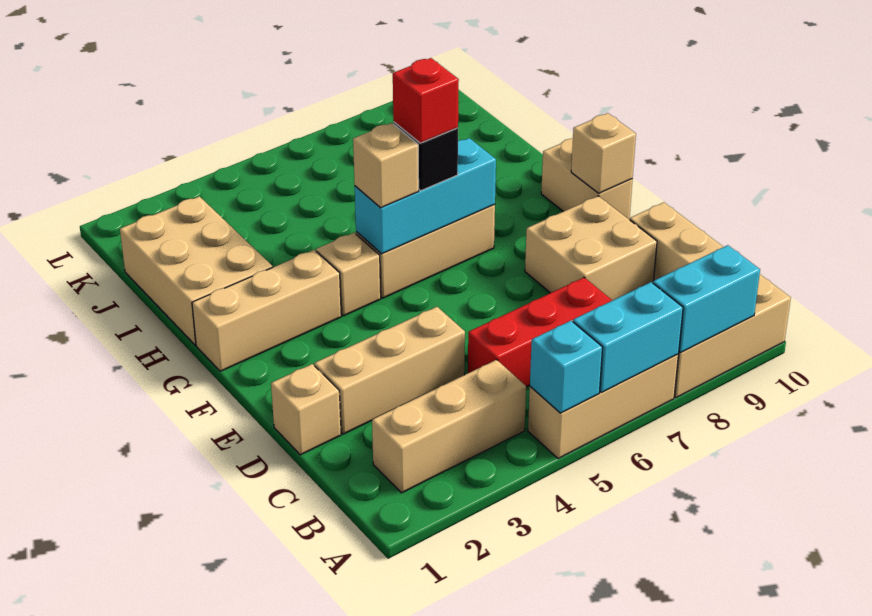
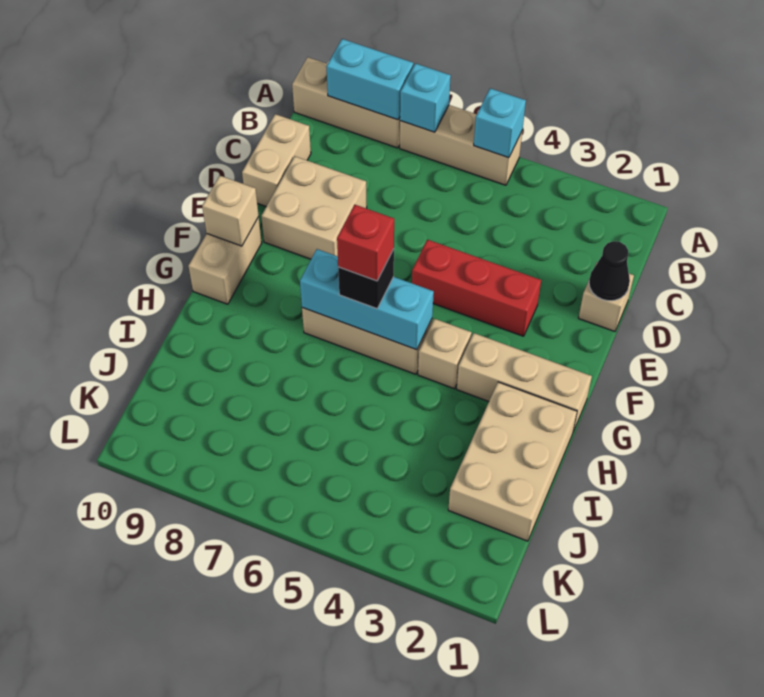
cyan 1x2 brick [573,282,683,392] -> cyan 1x1 brick [400,63,451,132]
tan 1x3 brick [372,360,526,493] -> none
red 1x3 brick [468,278,612,387] -> red 1x3 brick moved to [412,240,541,336]
none -> black 1x1 cone [589,241,630,301]
tan 1x3 brick [314,307,465,434] -> none
tan 1x1 brick [353,123,419,208] -> none

